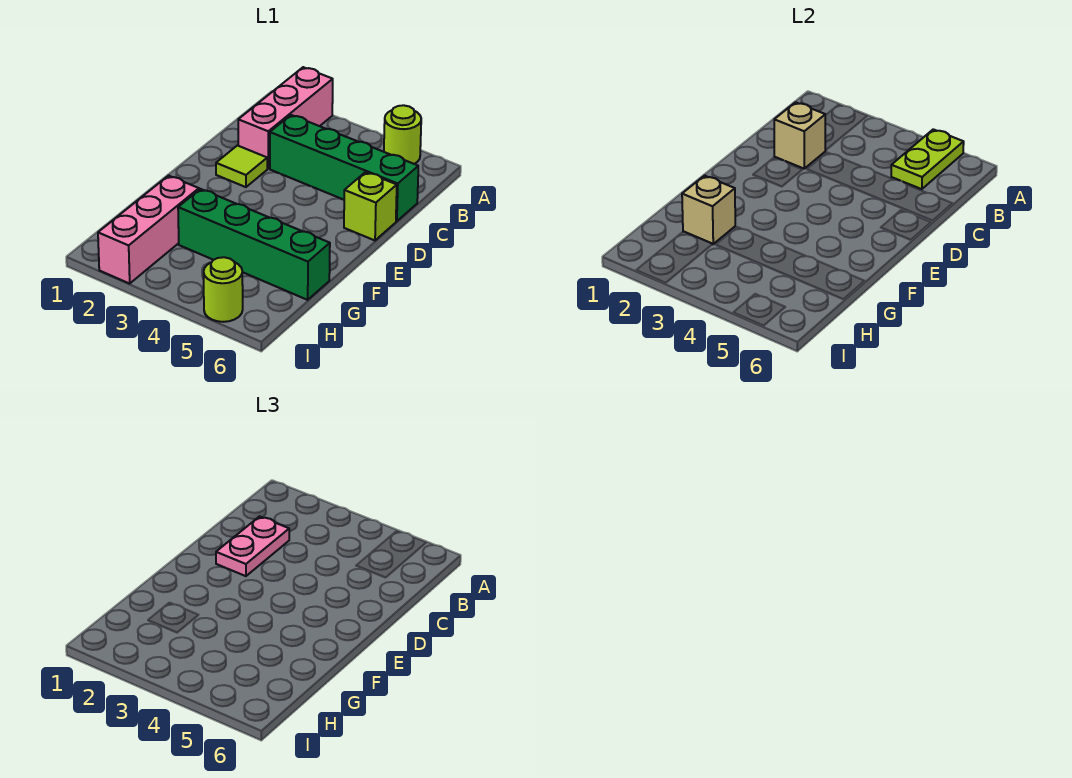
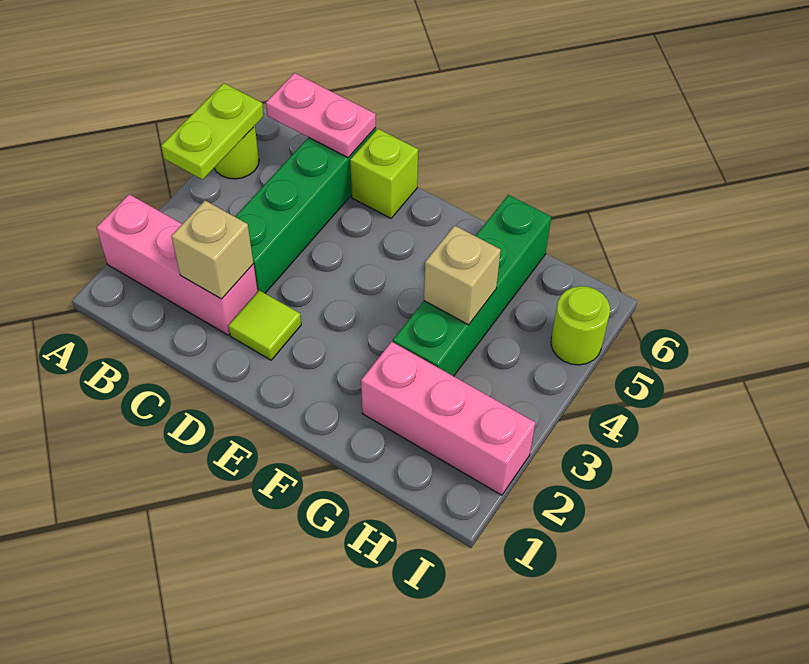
lime 1x2 plate [891,129,964,189] -> lime 1x2 plate turned to [161,83,264,180]
pink 1x2 plate [216,516,289,576] -> pink 1x2 plate moved to [266,73,376,158]
tan 1x1 brick [682,176,735,244] -> tan 1x1 brick moved to [424,225,501,325]

